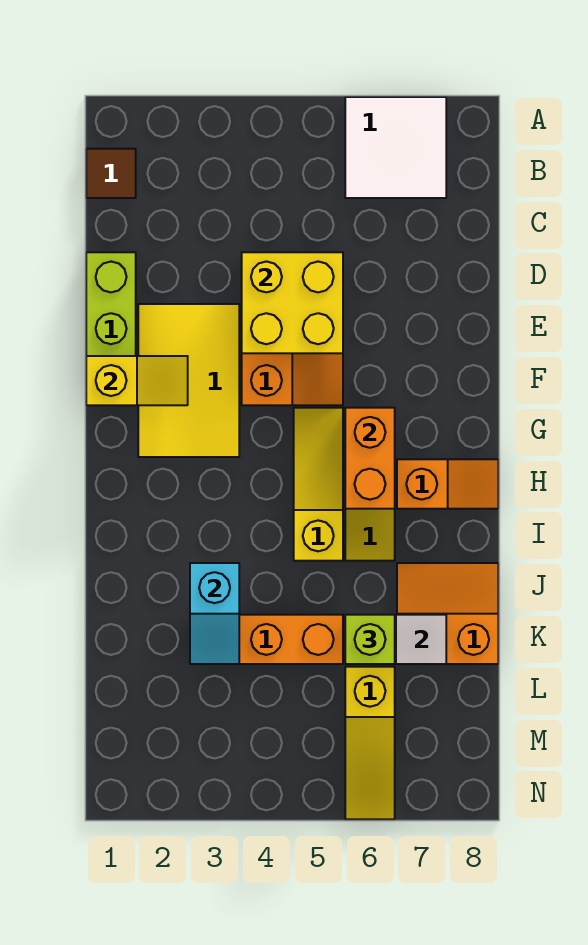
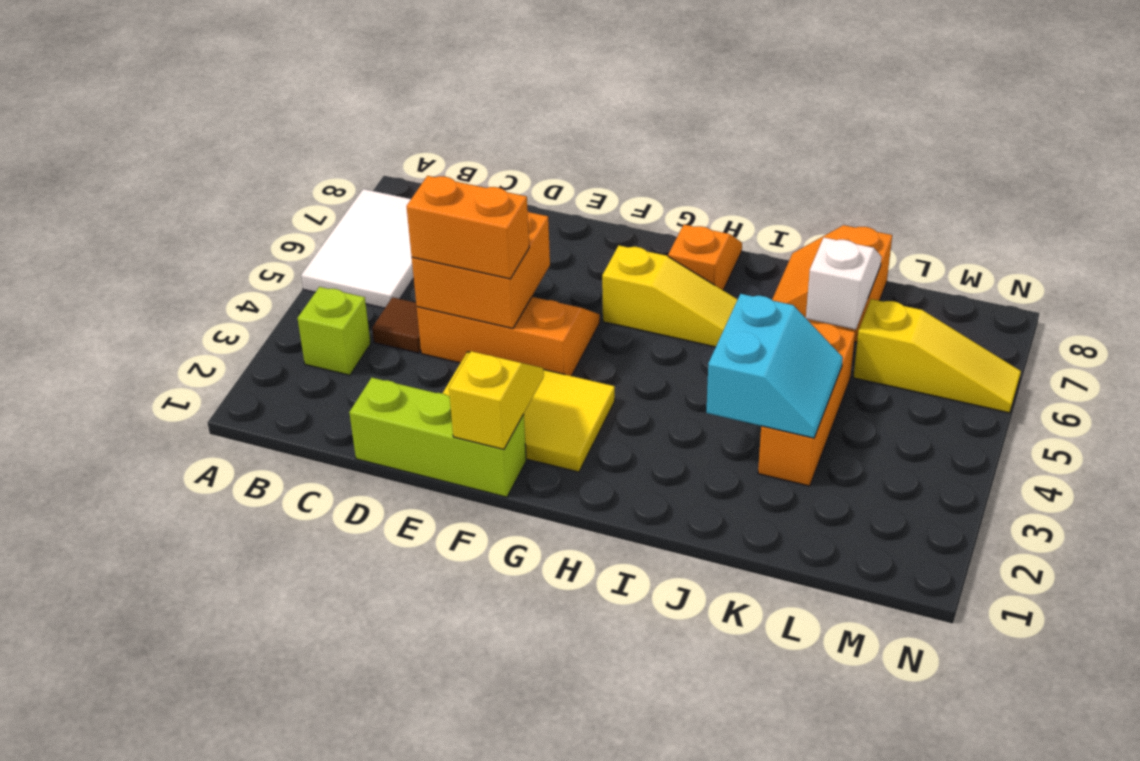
white 2x2 tile [345,97,446,198] -> white 2x3 tile [301,189,414,308]
brown 1x1 tile [86,149,136,198] -> brown 1x1 tile moved to [372,297,421,353]
yellow 2x2 brick [242,252,343,353] -> orange 2x2 brick [412,212,550,329]
yellow 1x3 slope [294,408,343,561] -> none
orange 1x2 brick [345,408,395,509] -> orange 1x2 brick moved to [406,176,529,279]
cyan 1x2 slope [190,563,239,664] -> cyan 2x2 slope [706,294,843,438]
lime 1x1 brick [345,615,395,664] -> lime 1x1 brick moved to [298,287,371,375]

